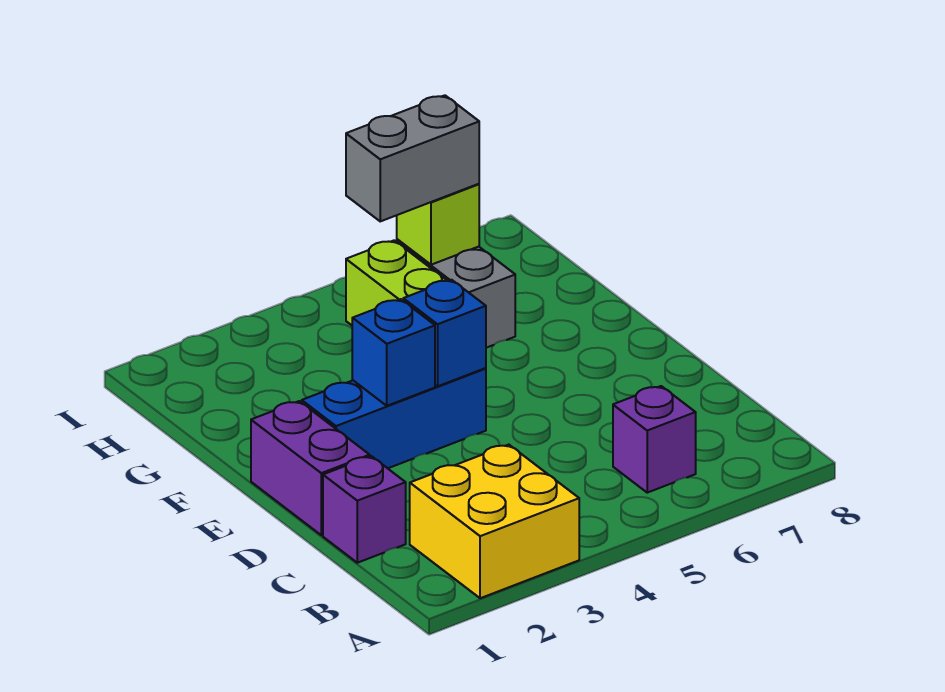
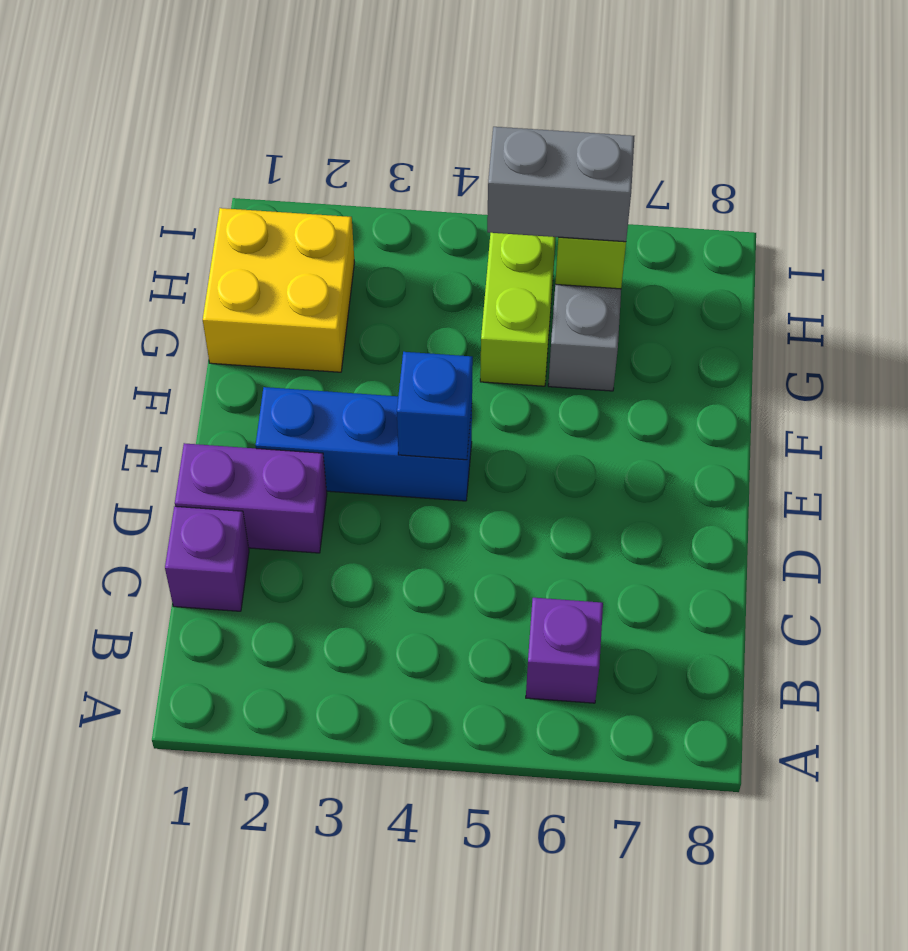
yellow 2x2 brick [410,445,579,598] -> yellow 2x2 brick moved to [203,208,354,372]
purple 1x2 brick [251,401,370,535] -> purple 1x2 brick turned to [175,443,327,553]
blue 1x1 brick [352,299,435,406] -> none

